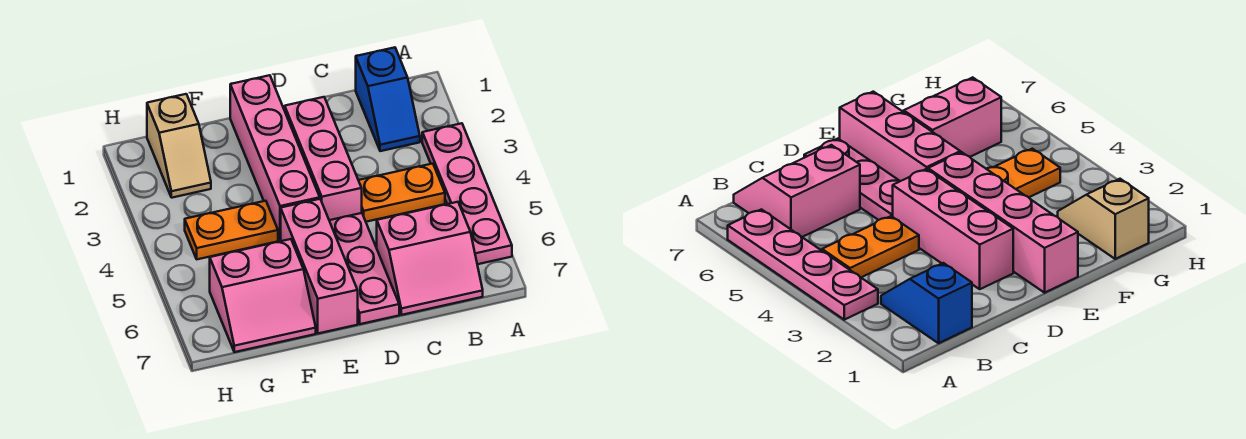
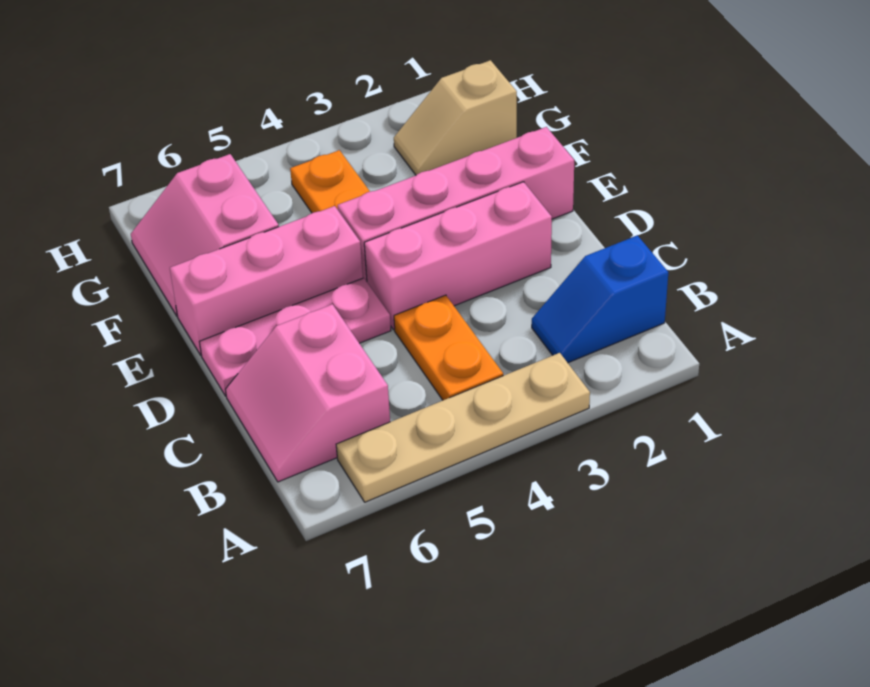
pink 1x4 plate [422,123,512,264] -> tan 1x4 plate [336,353,590,502]

